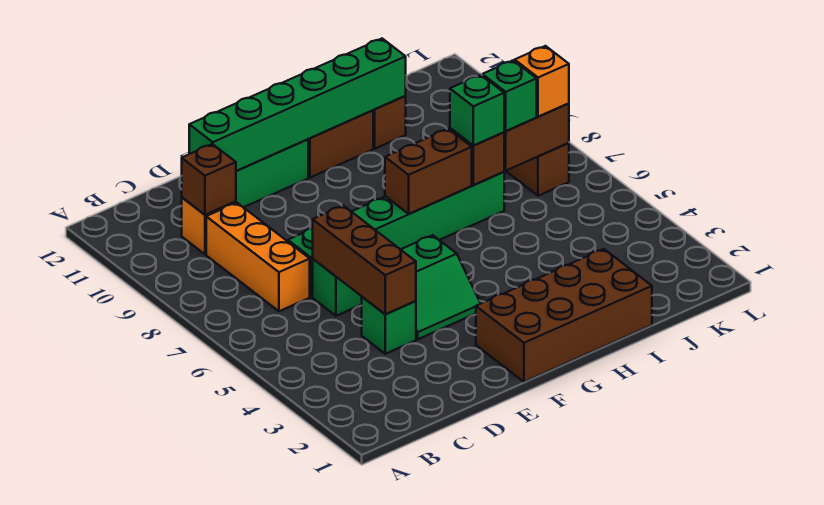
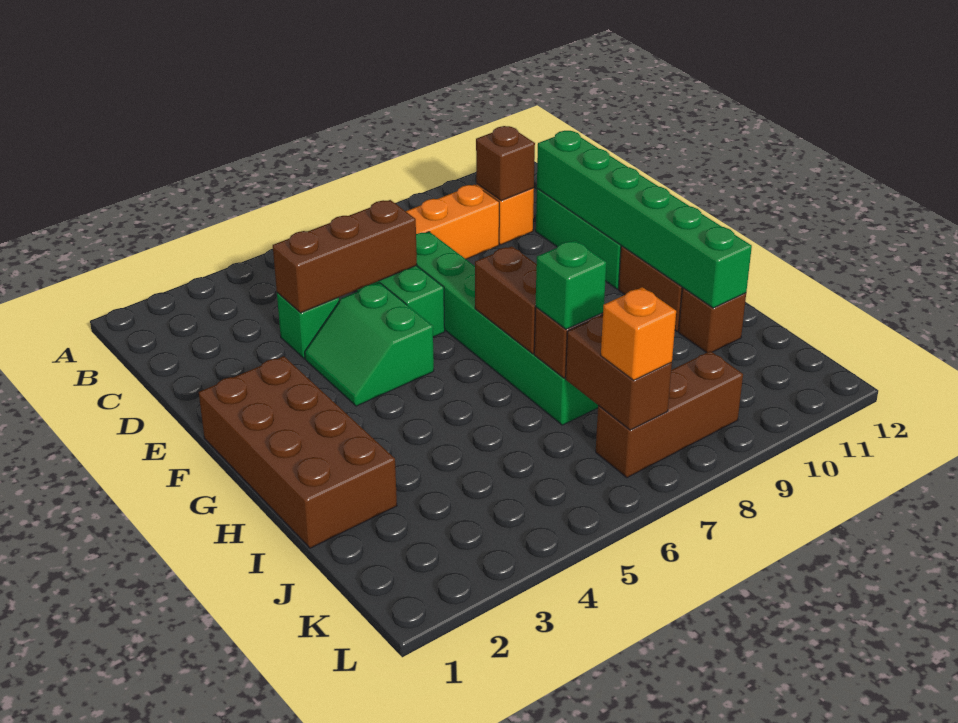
green 1x1 brick [482,61,537,131] -> none

